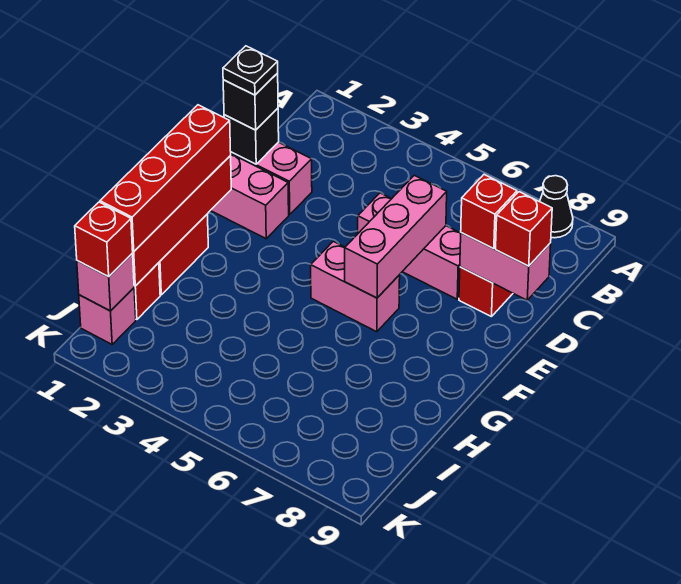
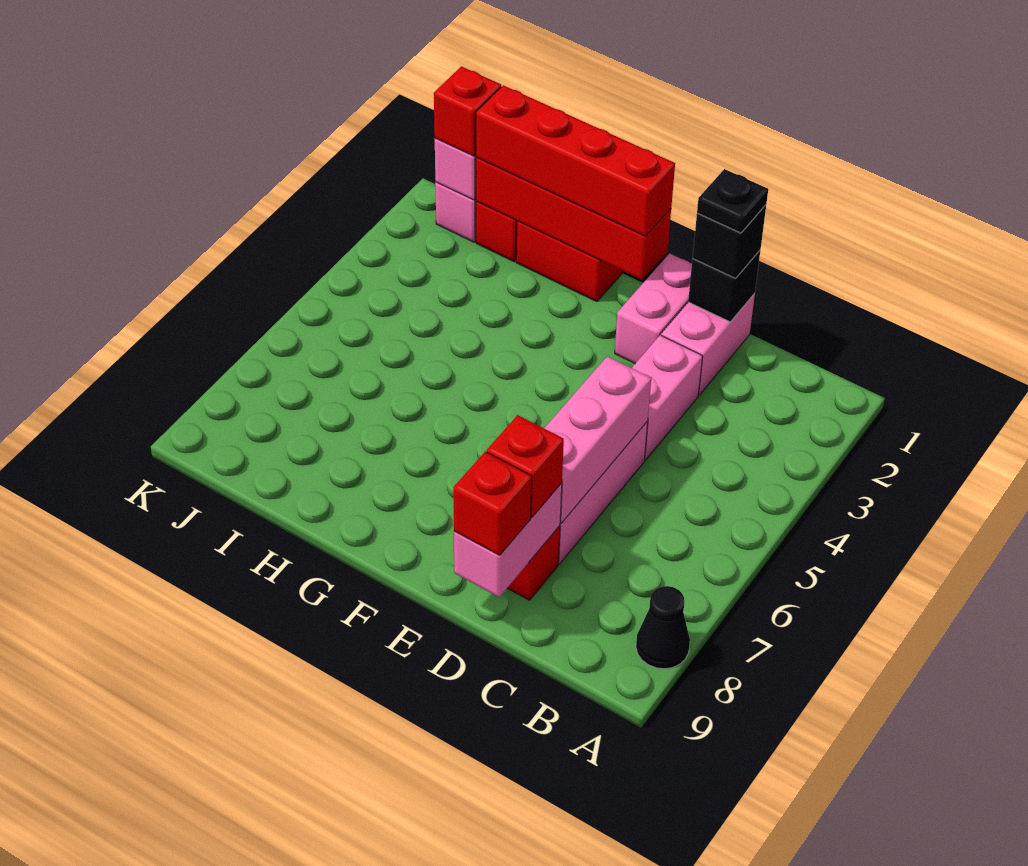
pink 1x3 brick [345,175,447,298] -> pink 1x3 brick turned to [544,356,651,523]
pink 1x2 brick [311,241,400,332] -> pink 1x2 brick moved to [632,335,703,460]

